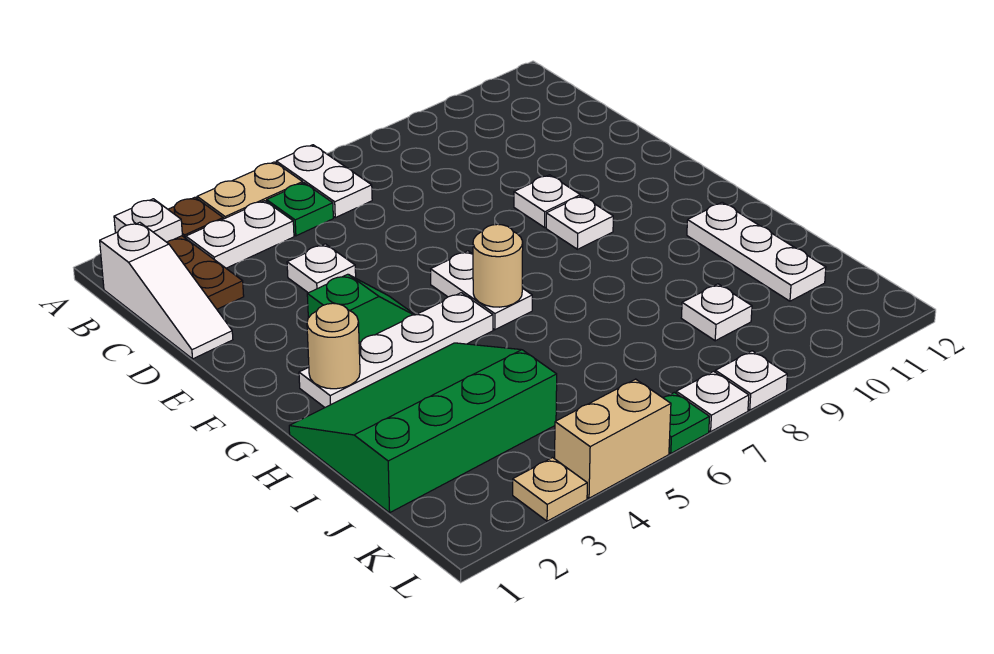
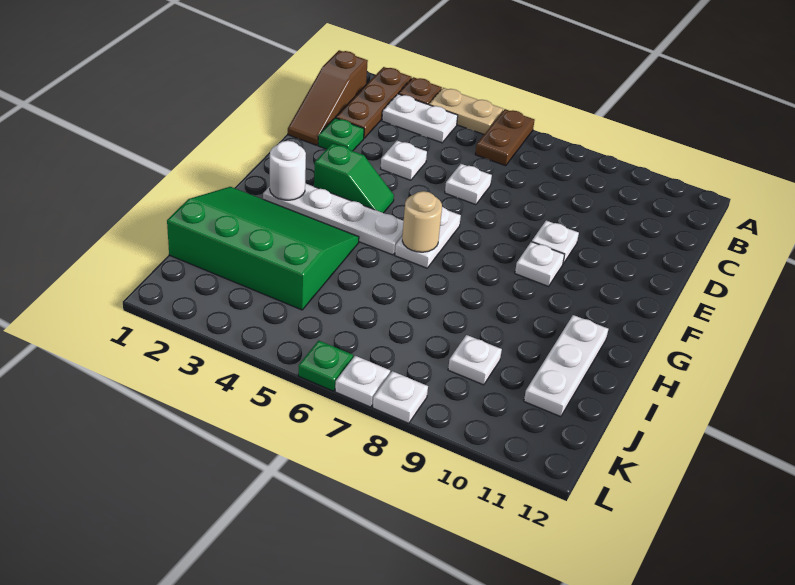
white 1x1 plate [114,199,182,242] -> white 1x1 plate moved to [445,164,492,205]
white 1x2 plate [276,145,372,218] -> brown 1x2 plate [475,109,535,166]
white 1x3 slope [100,222,233,359] -> brown 1x3 slope [288,50,368,145]
green 1x1 plate [267,183,333,236] -> green 1x1 plate moved to [318,118,364,151]
tan 1x1 round brick [307,303,360,389] -> white 1x1 round brick [270,141,306,200]
tan 1x1 plate [513,458,587,521] -> none
tan 1x2 brick [555,379,671,498] -> none

